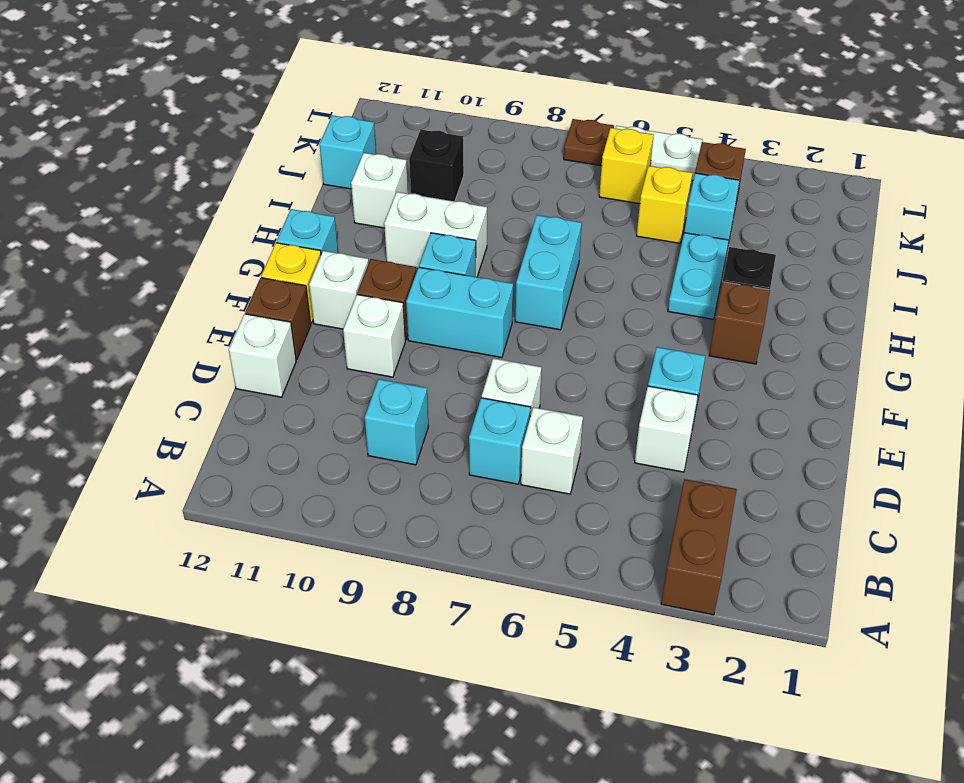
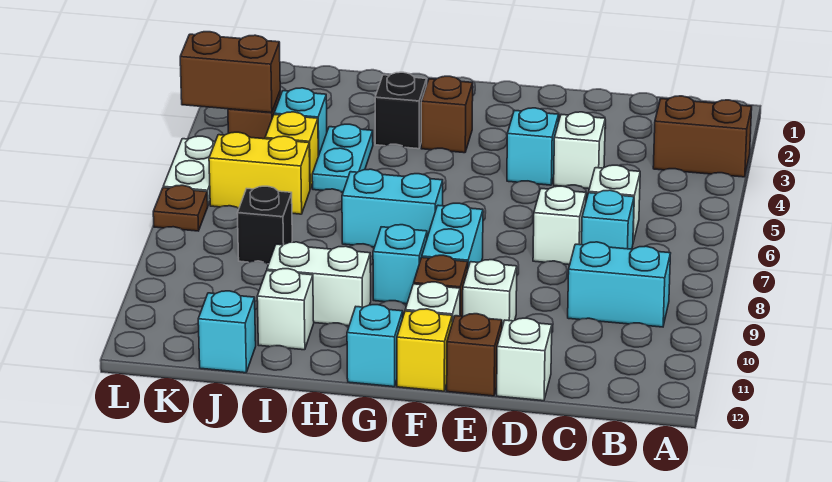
cyan 1x1 brick [365,379,428,465] -> cyan 1x2 brick [568,242,671,327]
cyan 1x2 plate [668,233,729,319] -> cyan 1x2 plate turned to [312,124,373,192]
white 1x2 brick [384,192,487,277] -> white 1x2 brick turned to [267,242,371,326]
black 1x1 brick [409,130,464,201] -> black 1x1 brick moved to [237,186,292,264]
none -> brown 1x2 brick [180,32,280,113]
yellow 1x1 brick [599,128,654,204] -> yellow 1x2 brick [209,132,310,214]

